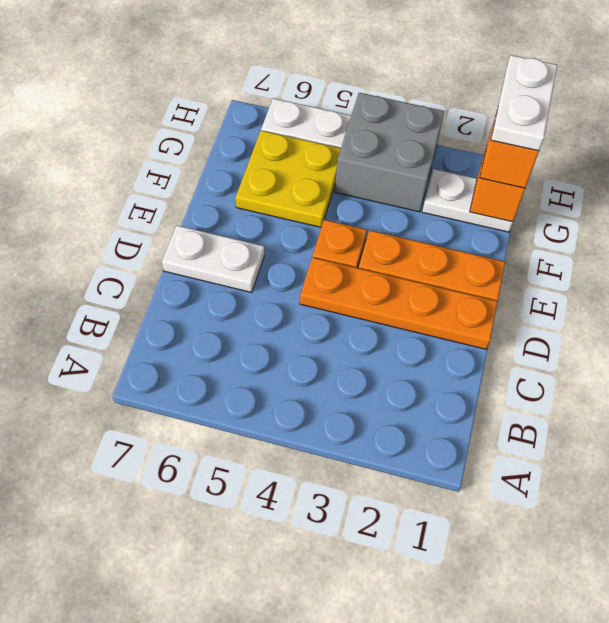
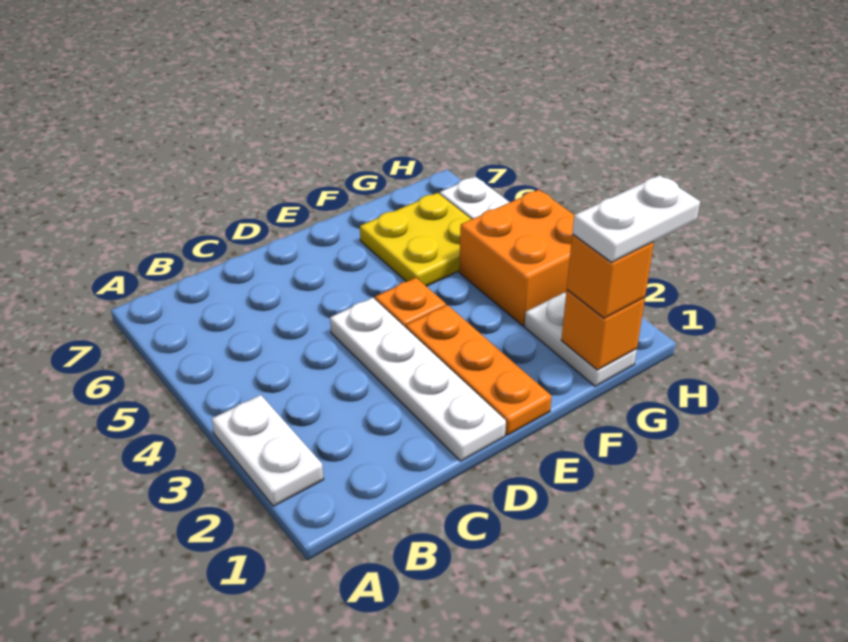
orange 1x4 plate [300,257,498,349] -> white 1x4 plate [330,298,506,461]
white 1x2 plate [162,225,264,293] -> white 1x2 plate moved to [212,395,324,506]
grey 2x2 brick [335,93,444,212] -> orange 2x2 brick [459,190,574,326]

